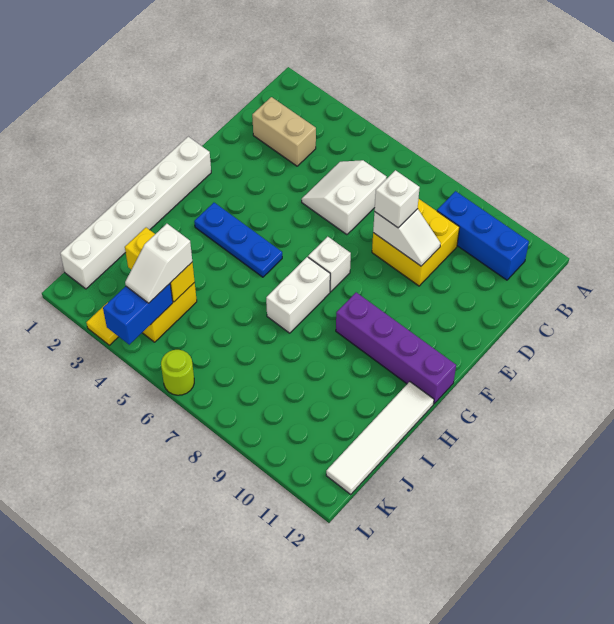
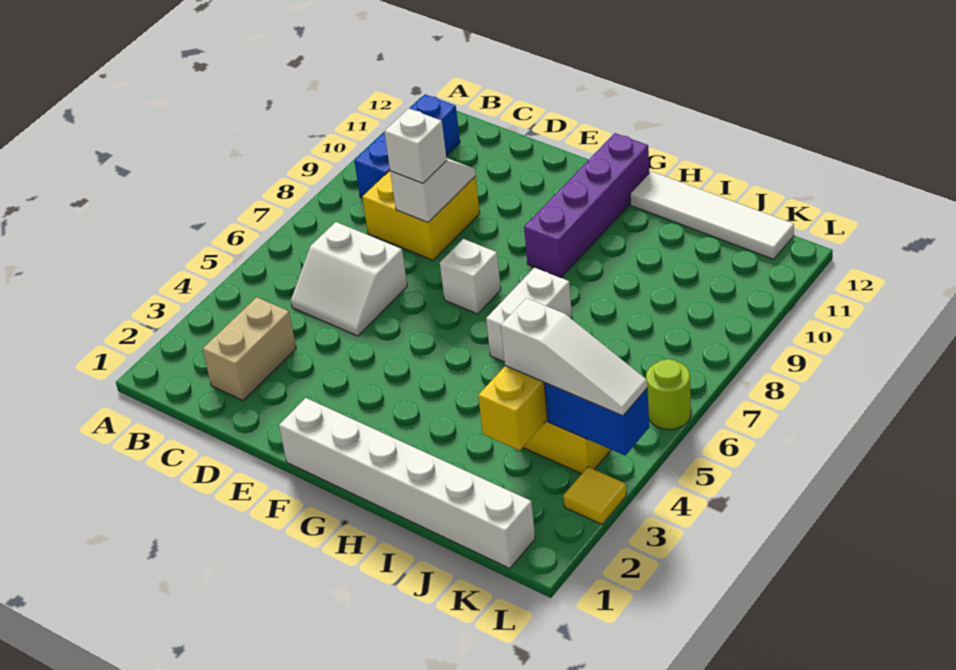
blue 1x3 plate [194,203,282,277] -> none
white 1x2 brick [266,257,330,333] -> white 1x2 brick turned to [486,267,572,362]
white 1x2 slope [125,224,192,303] -> white 1x3 slope [501,298,647,416]

